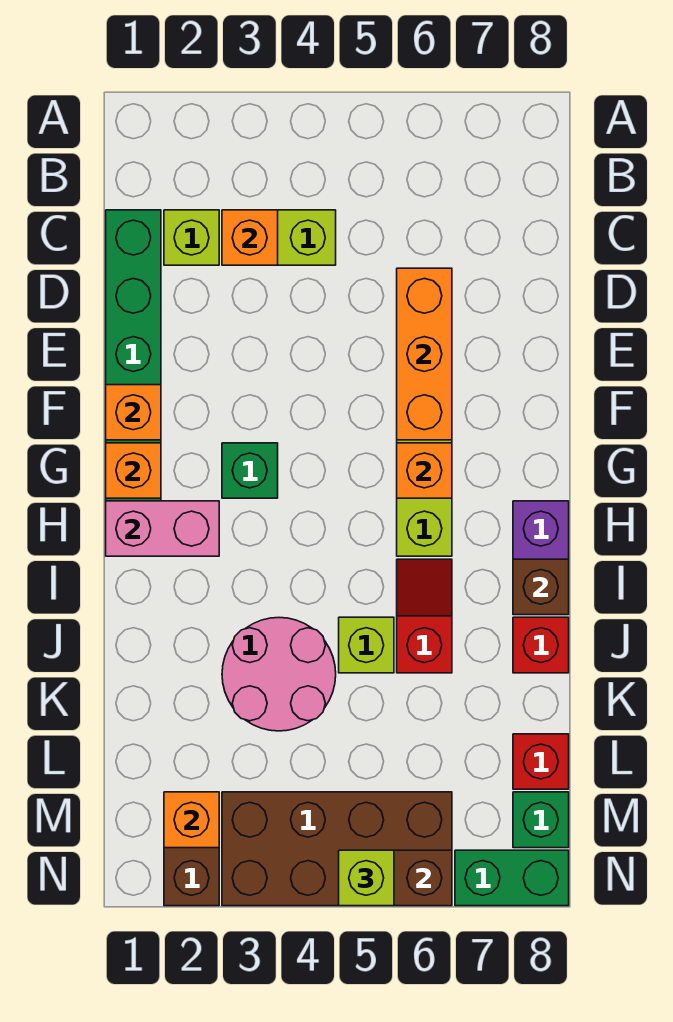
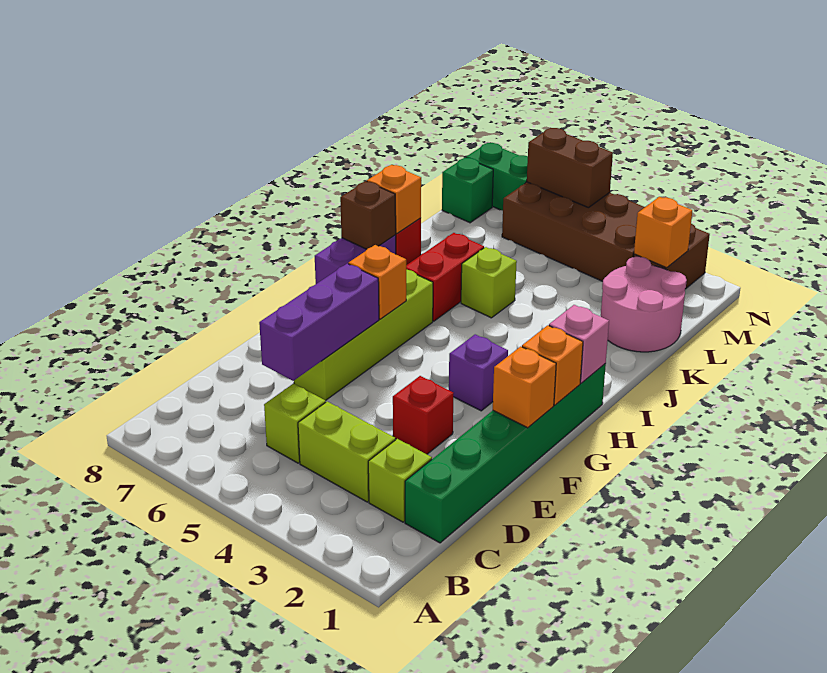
orange 1x1 brick [222,210,278,265] -> orange 1x1 brick moved to [367,165,421,234]
orange 1x3 brick [397,268,452,440] -> purple 1x3 brick [259,264,379,381]
green 1x1 brick [222,443,278,498] -> purple 1x1 brick [449,334,508,411]
pink 1x2 brick [106,501,219,556] -> pink 1x1 brick [549,305,609,383]
red 1x2 slope [397,559,452,673] -> red 1x2 brick [406,233,484,321]
pink 2x2 round brick [222,618,336,731] -> pink 2x2 round brick moved to [601,257,687,352]
red 1x1 brick [513,734,569,789] -> red 1x1 brick moved to [393,376,453,454]
lime 1x1 brick [339,850,394,906] -> lime 1x1 brick moved to [264,384,326,463]

